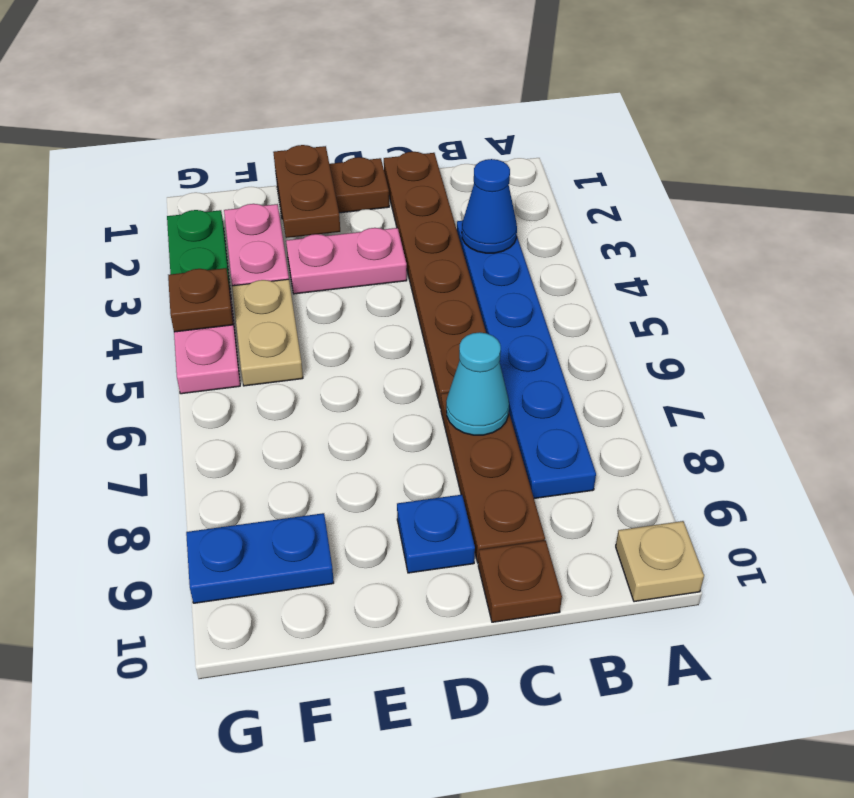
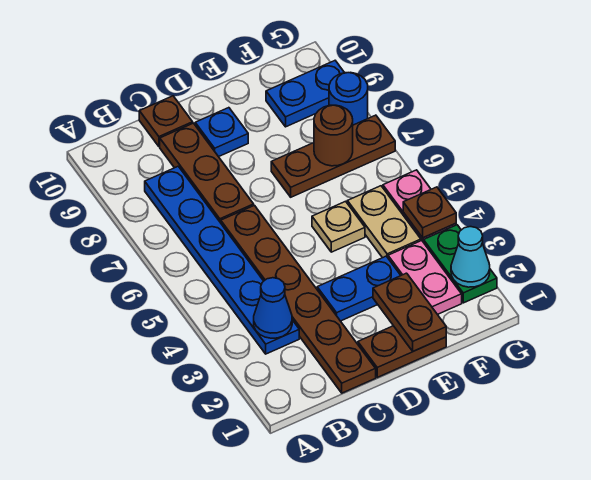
tan 1x1 plate [616,521,704,602] -> tan 1x1 plate moved to [312,201,365,252]
cyan 1x1 cone [446,332,509,435] -> cyan 1x1 cone moved to [451,227,490,287]
pink 1x2 plate [286,228,407,294] -> blue 1x2 plate [317,256,401,321]
none -> brown 1x3 plate [271,115,395,197]
none -> brown 1x1 round brick [314,105,353,166]
none -> blue 1x1 round brick [329,72,368,125]

